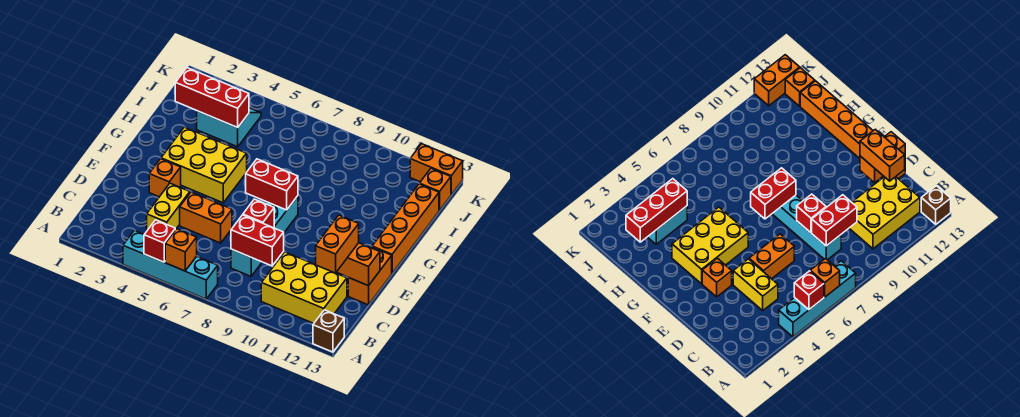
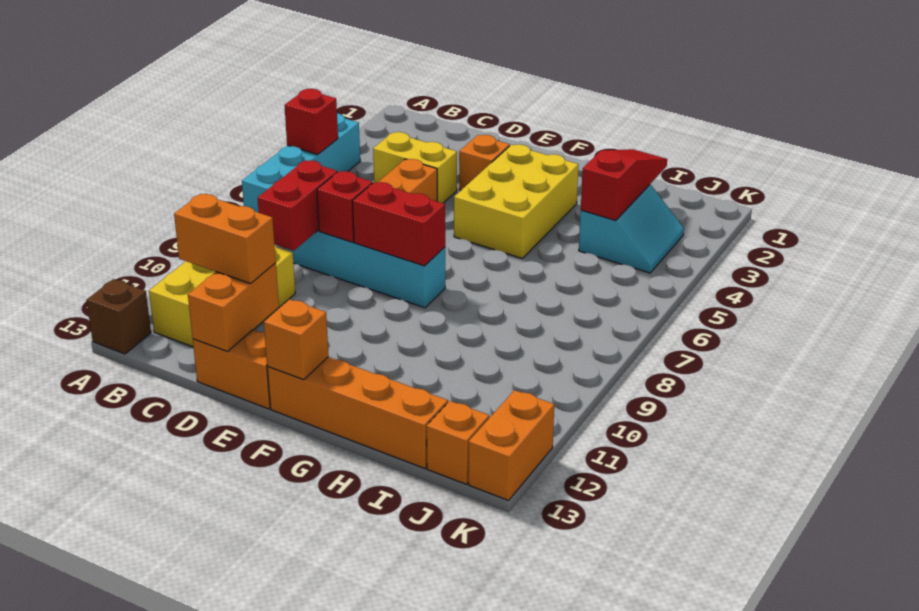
orange 1x1 brick [165,229,197,271] -> orange 1x1 brick moved to [264,299,329,380]
red 1x2 brick [246,159,298,210] -> red 1x2 brick turned to [352,182,445,266]
red 1x3 brick [175,68,249,128] -> red 1x3 slope [581,149,667,220]

